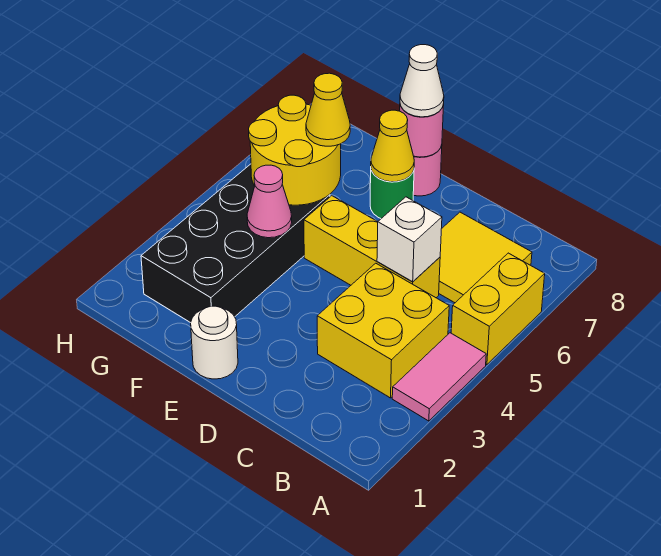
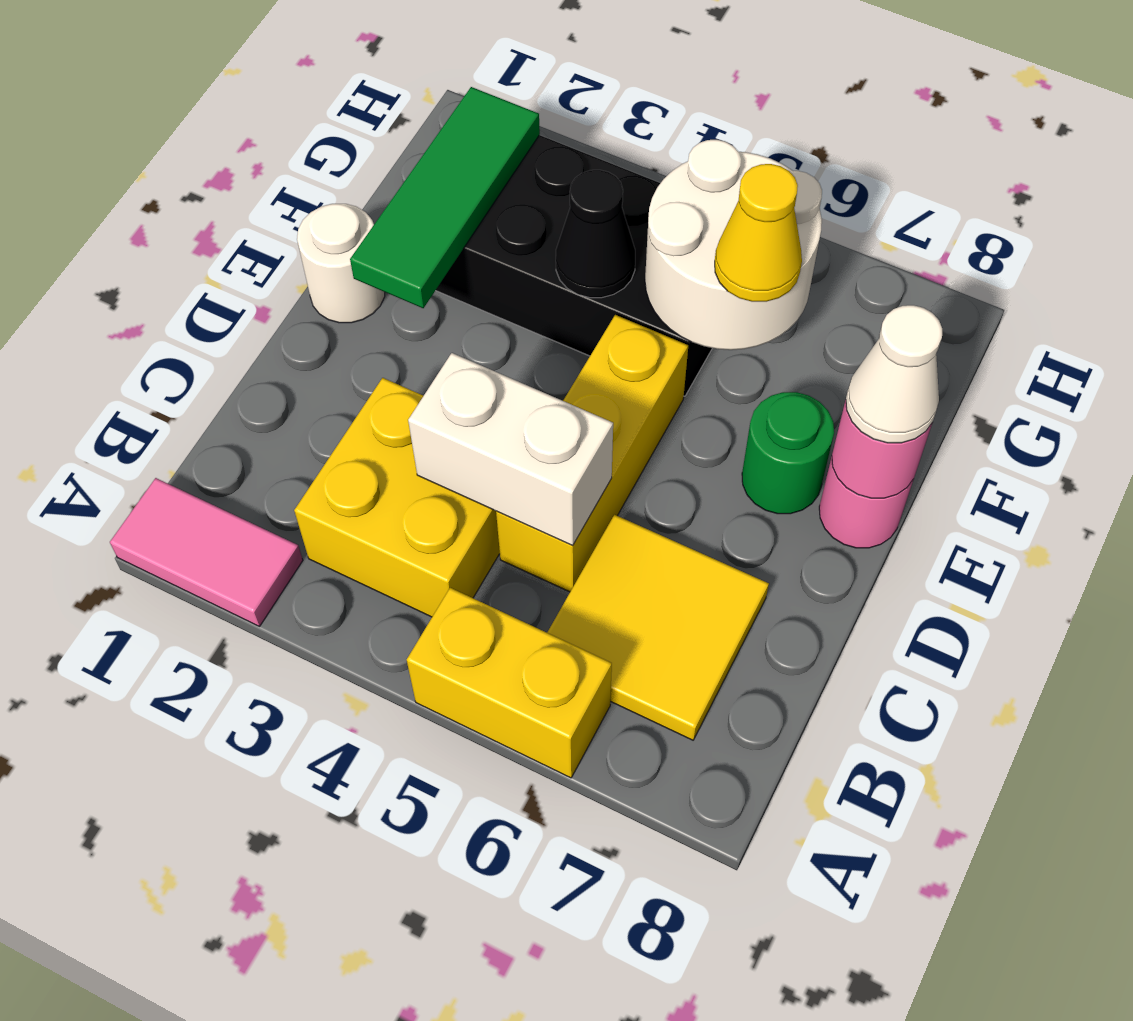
pink 1x2 tile [392,333,486,421] -> pink 1x2 tile moved to [110,478,303,626]
white 1x1 brick [377,197,442,282] -> white 1x2 brick [408,353,613,545]
none -> green 1x3 tile [350,87,540,308]
yellow 1x1 cone [371,110,414,182] -> none
pink 1x1 cone [247,165,292,238] -> black 1x1 cone [556,170,635,298]
yellow 2x2 round brick [249,95,341,205] -> white 2x2 round brick [645,140,822,350]

